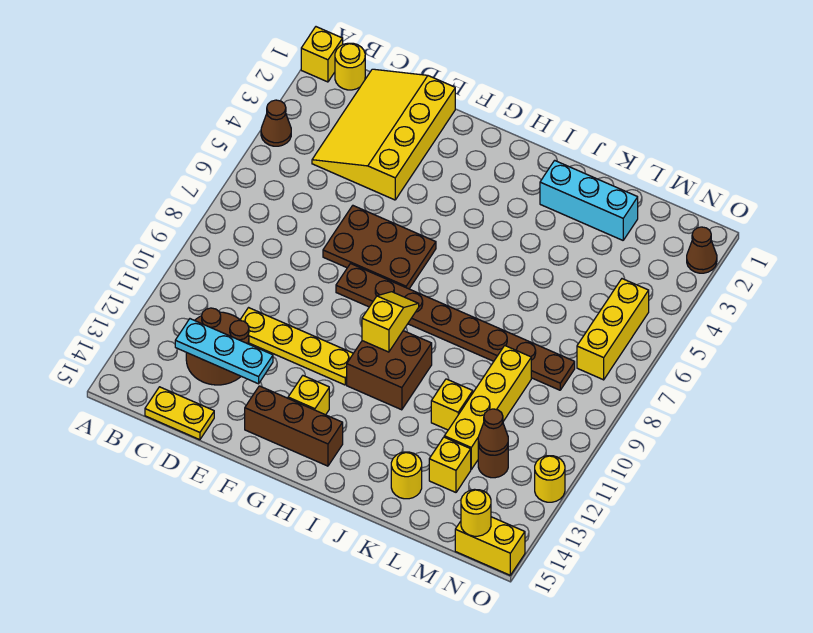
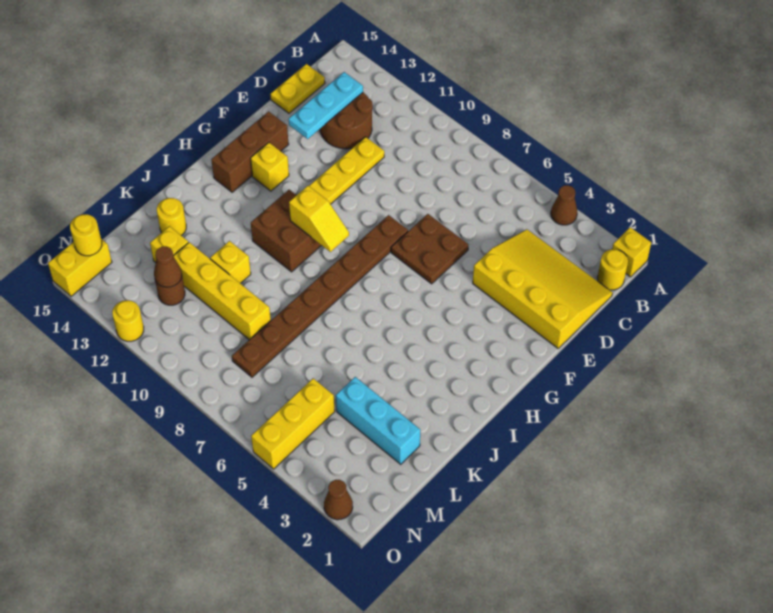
brown 2x3 plate [323,206,436,289] -> brown 2x2 plate [391,214,468,284]
cyan 1x3 brick [540,160,638,240] -> cyan 1x3 brick turned to [336,377,420,464]
yellow 1x3 brick [577,279,649,380] -> yellow 1x3 brick turned to [251,378,335,469]

